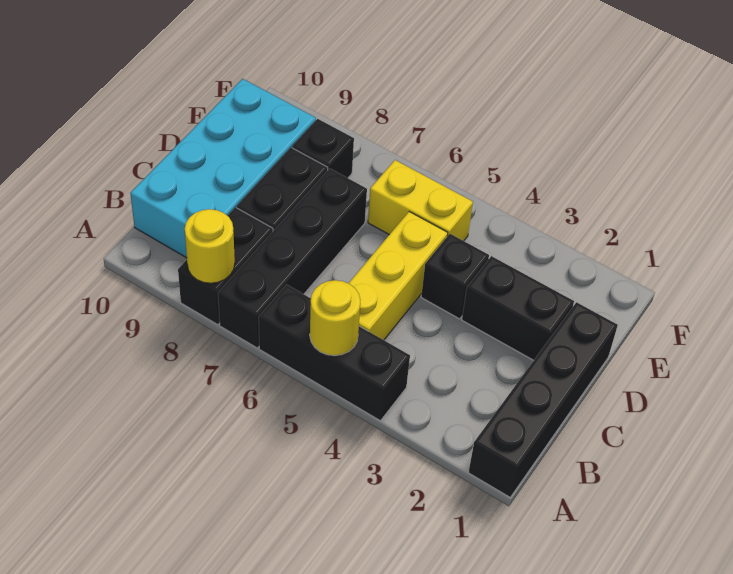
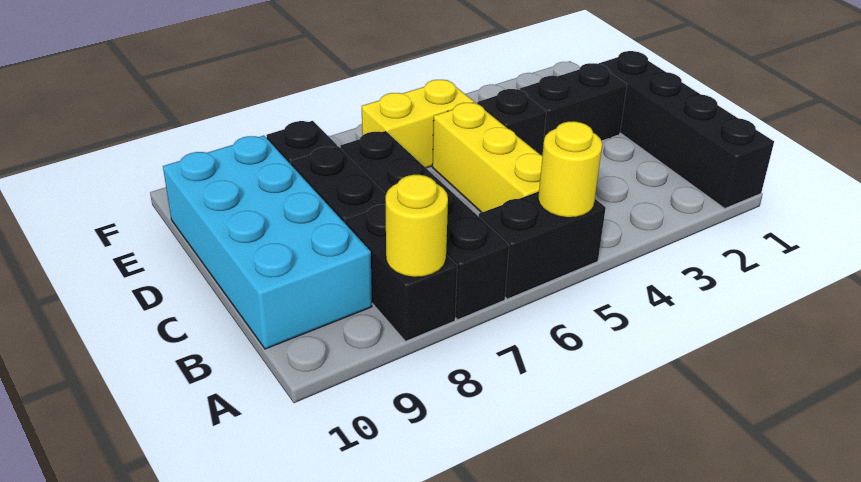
black 1x3 brick [259,285,410,421] -> black 1x2 brick [479,192,606,299]

